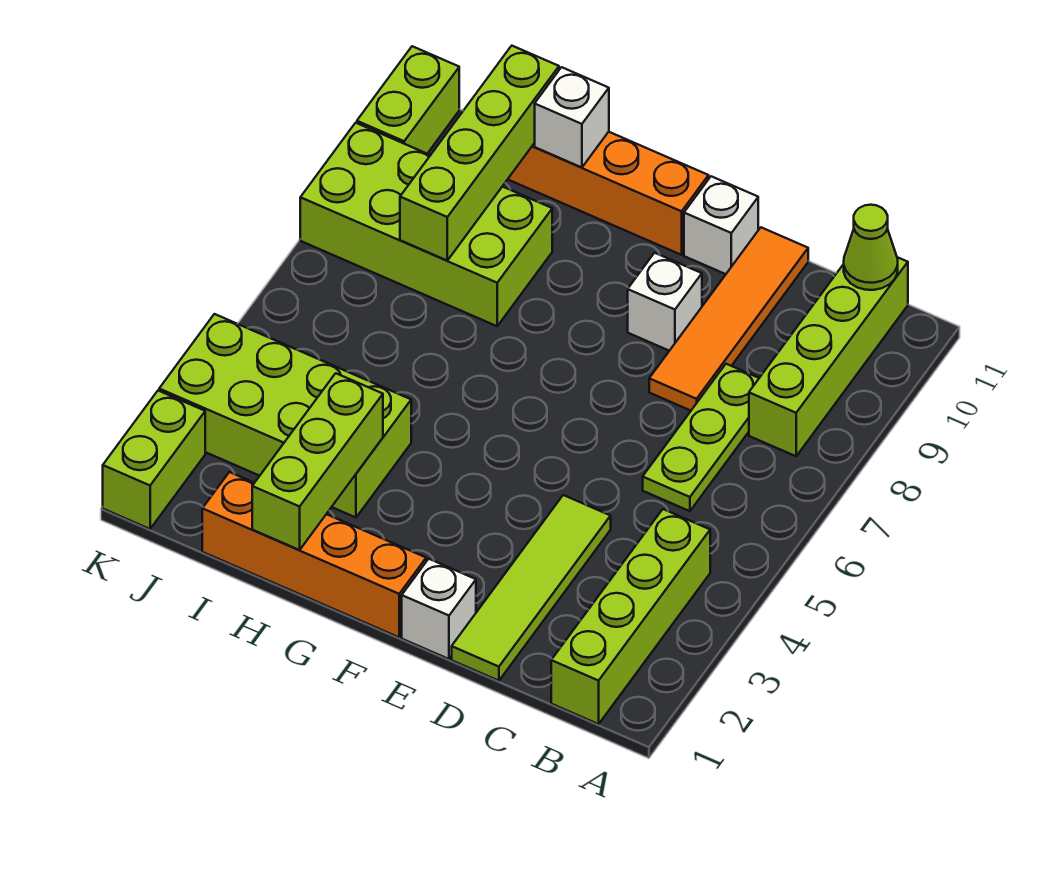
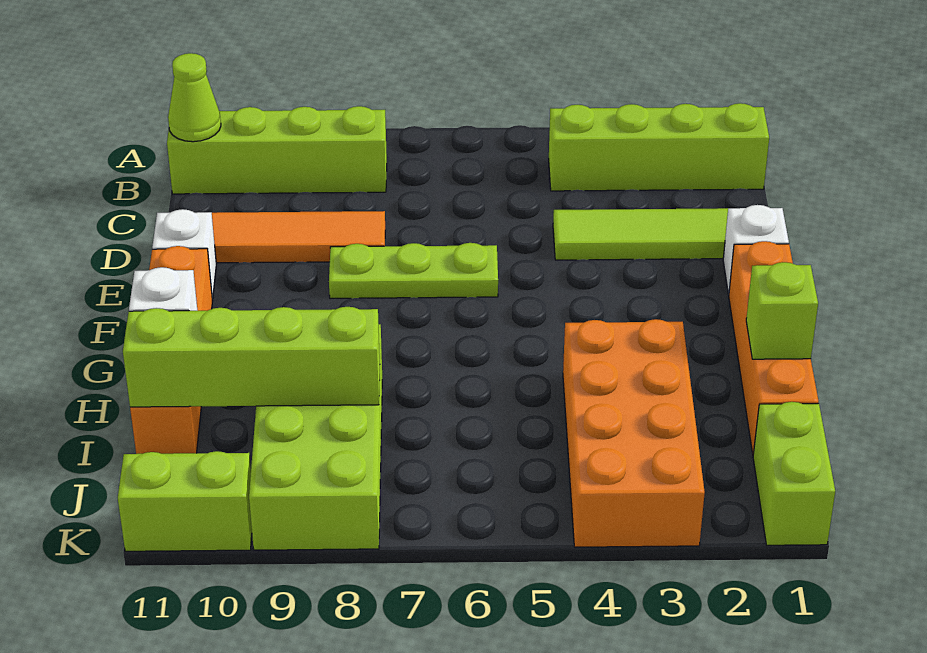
lime 1x3 plate [643,364,759,511] -> lime 1x3 plate moved to [329,243,498,298]
white 1x1 brick [628,253,702,351] -> none
lime 1x3 brick [252,373,383,550] -> lime 1x1 brick [746,262,818,359]
lime 2x4 brick [159,314,411,517] -> orange 2x4 brick [563,319,705,547]
lime 1x2 brick [103,391,205,529] -> lime 1x2 brick turned to [753,402,835,545]

